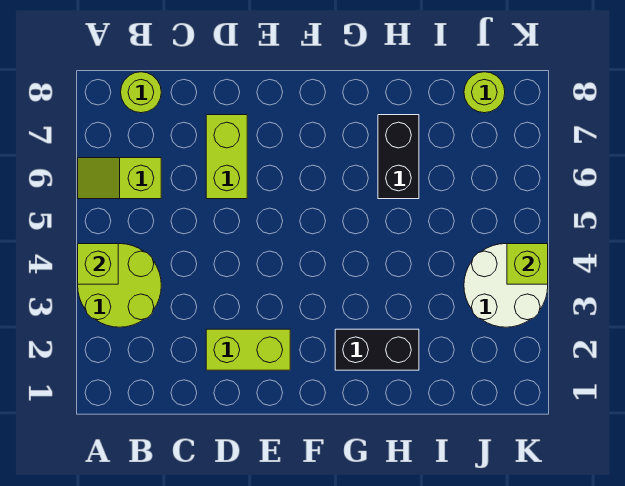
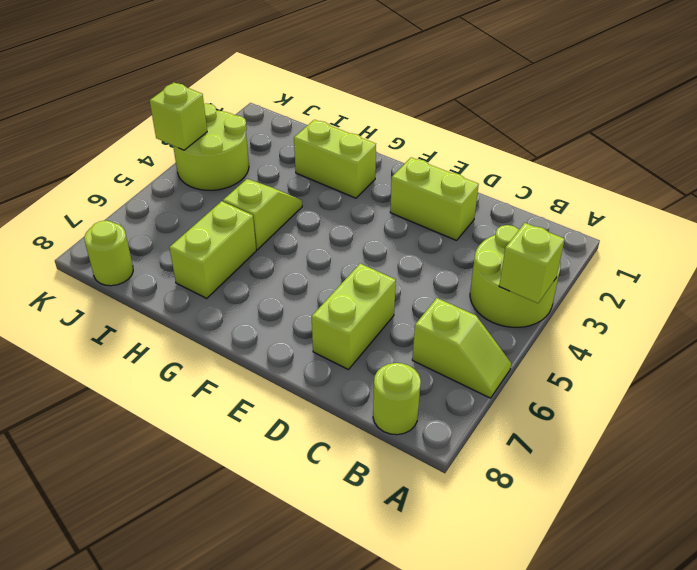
black 1x2 brick [335,329,419,370] -> lime 1x2 brick [294,120,376,198]
none -> lime 1x2 slope [223,179,302,250]
black 1x2 brick [378,115,419,199] -> lime 1x2 brick [169,201,256,298]
white 2x2 round brick [464,244,548,327] -> lime 2x2 round brick [173,103,249,190]

